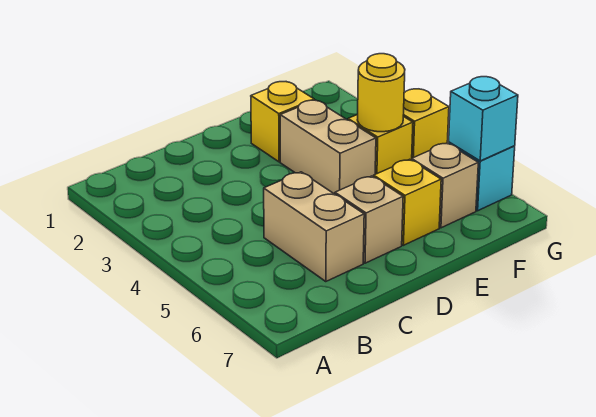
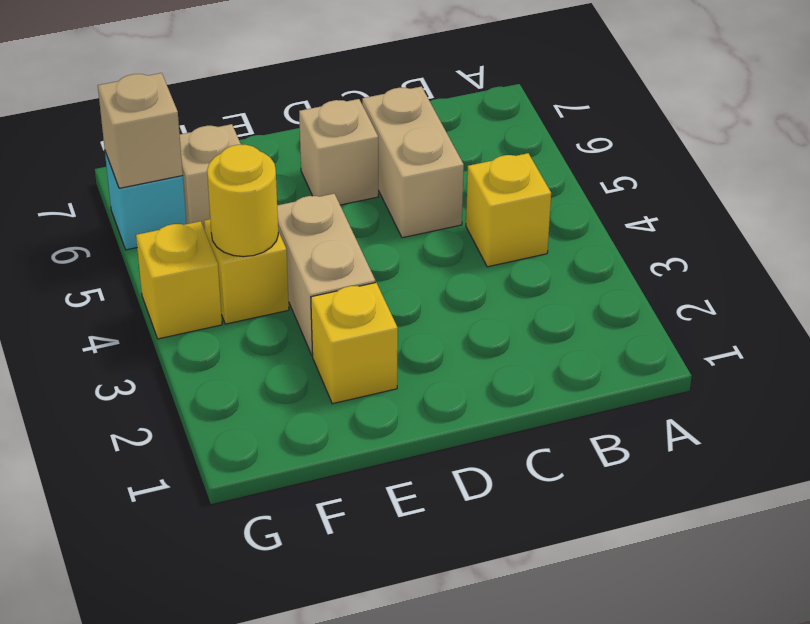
yellow 1x1 brick [374,159,441,245] -> yellow 1x1 brick moved to [466,153,551,267]
cyan 1x1 brick [449,77,518,161] -> tan 1x1 brick [98,73,183,188]

